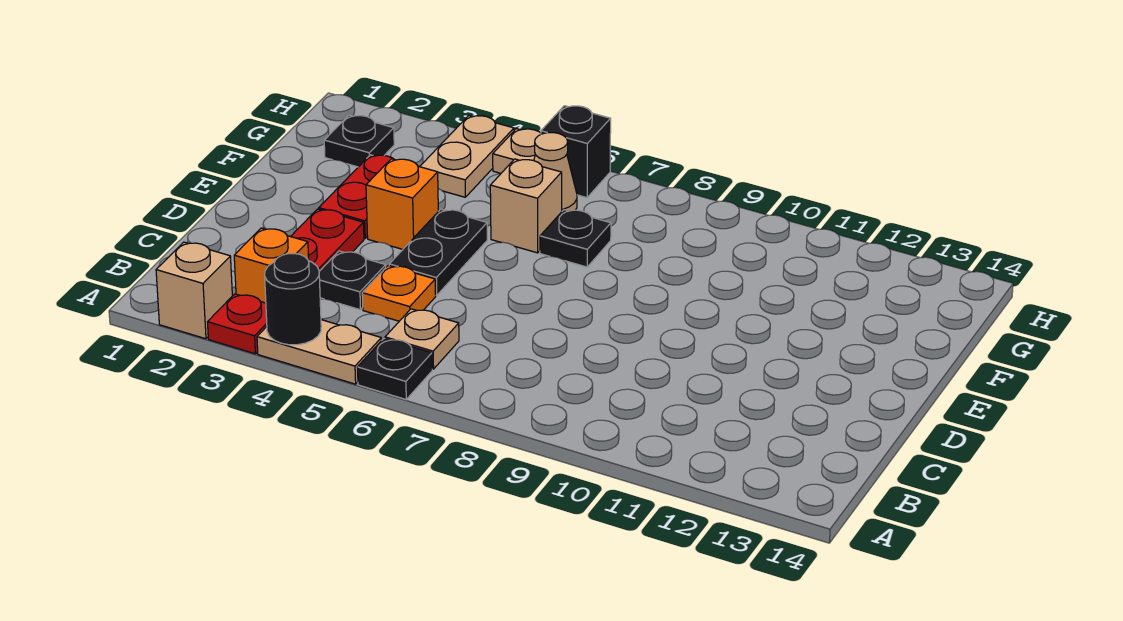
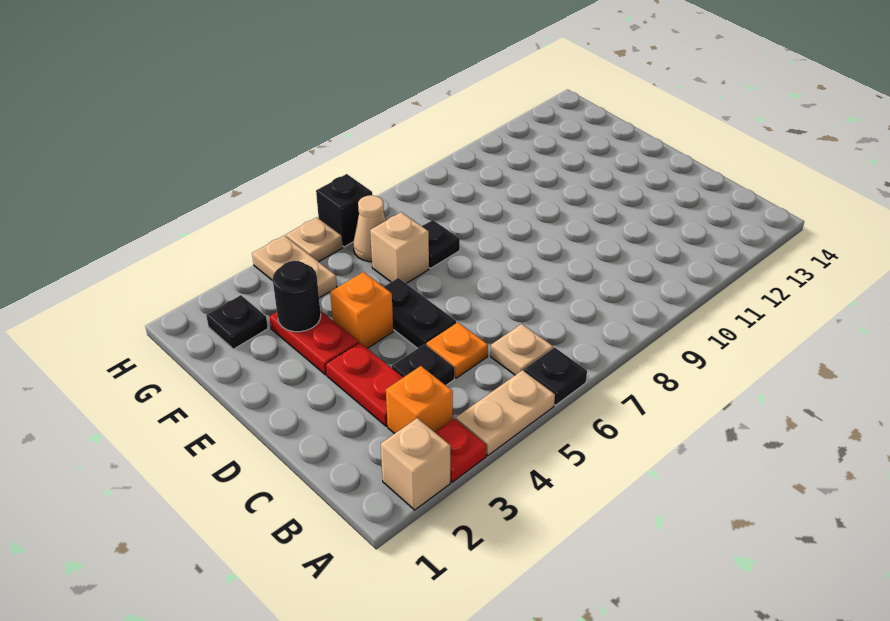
black 1x1 round brick [265,254,321,345] -> black 1x1 round brick moved to [273,261,321,332]

